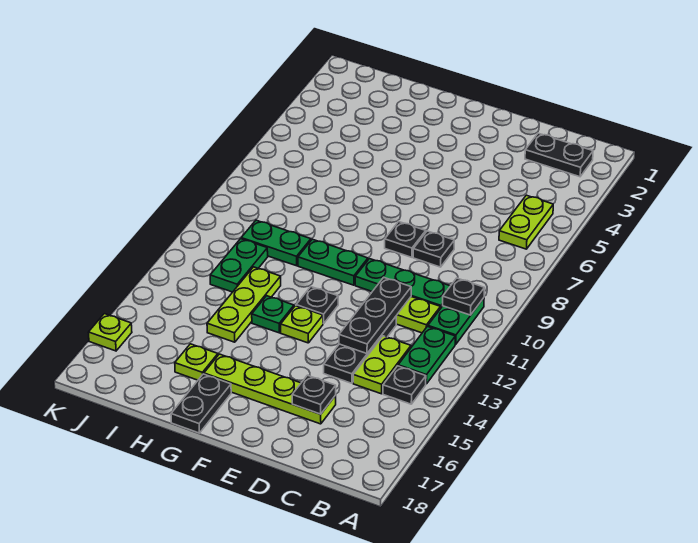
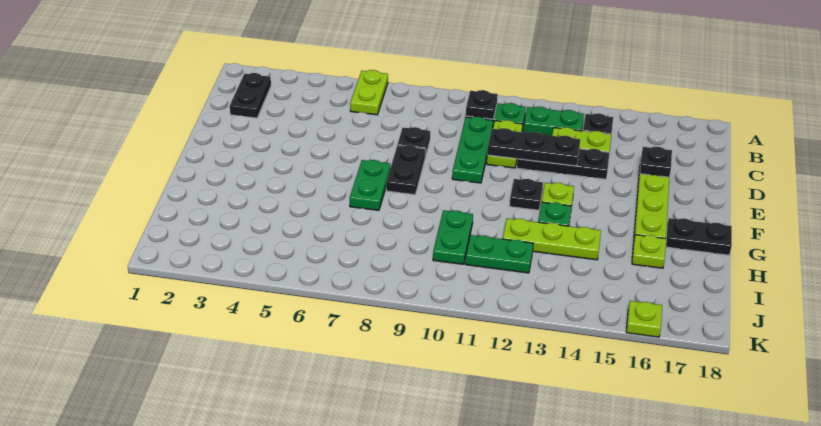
lime 1x2 plate [499,195,553,249] -> lime 1x2 plate turned to [350,70,388,115]
black 1x1 plate [385,222,426,257] -> black 1x2 plate [386,145,426,195]
green 1x2 plate [298,239,368,285] -> green 1x2 plate moved to [350,160,390,210]

